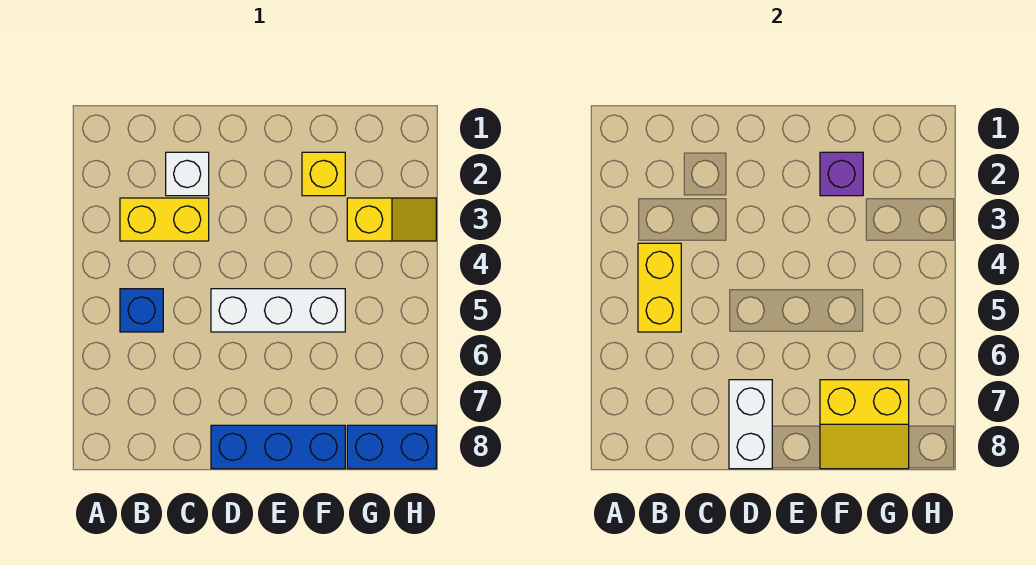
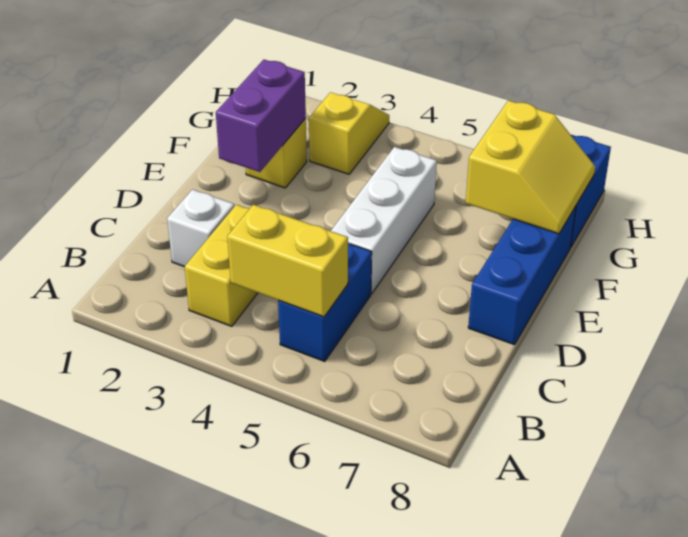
blue 1x1 brick [120,289,163,332] -> blue 1x2 brick [278,243,372,361]
white 1x2 brick [729,380,772,469] -> none
purple 1x1 brick [820,152,863,196] -> purple 1x2 brick [216,60,306,172]

